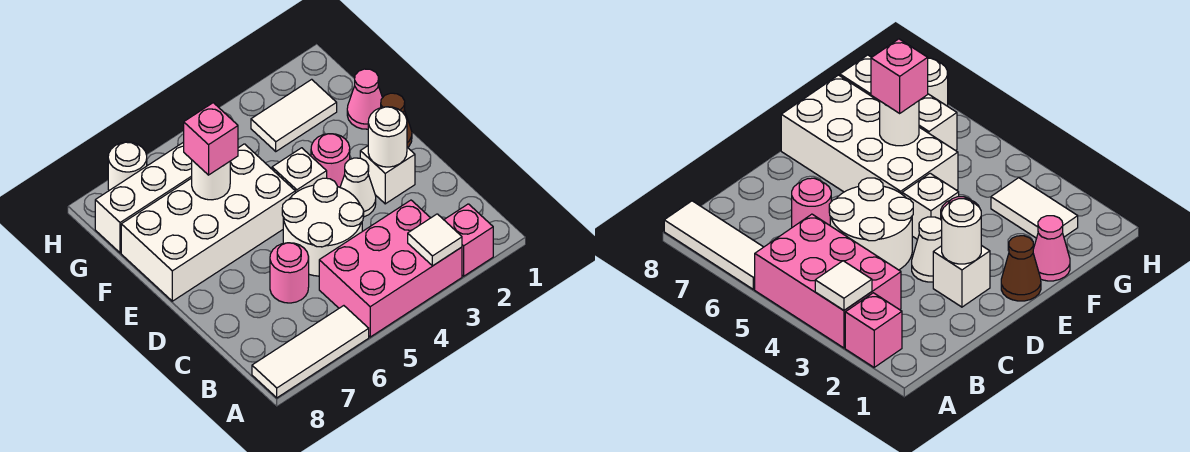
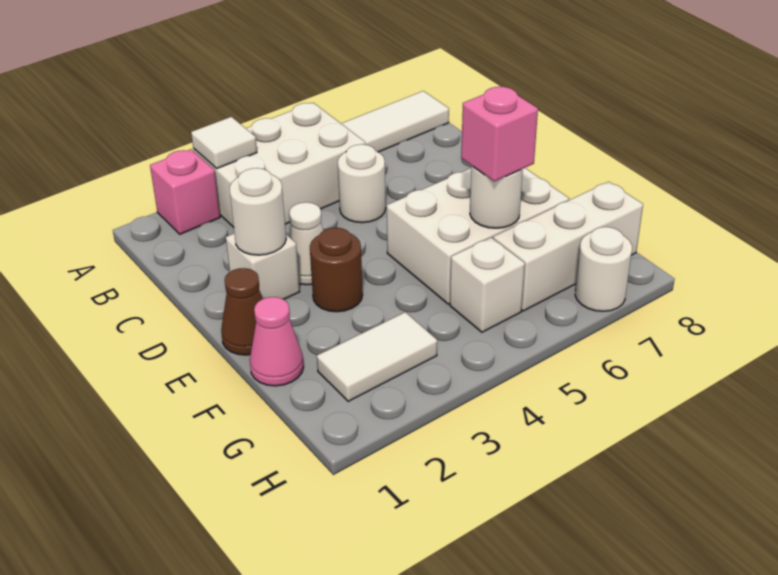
pink 2x3 brick [319,200,462,337] -> white 2x3 brick [193,103,365,227]
white 2x2 round brick [282,178,364,276] -> white 1x1 round brick [338,144,386,223]
pink 1x1 round brick [270,243,309,303] -> none
pink 1x1 round brick [311,134,350,187] -> brown 1x1 round brick [310,228,363,312]
white 1x1 brick [272,148,327,193] -> white 1x1 brick moved to [450,238,525,332]
white 2x4 brick [121,144,295,301] -> white 2x3 brick [387,168,569,304]

